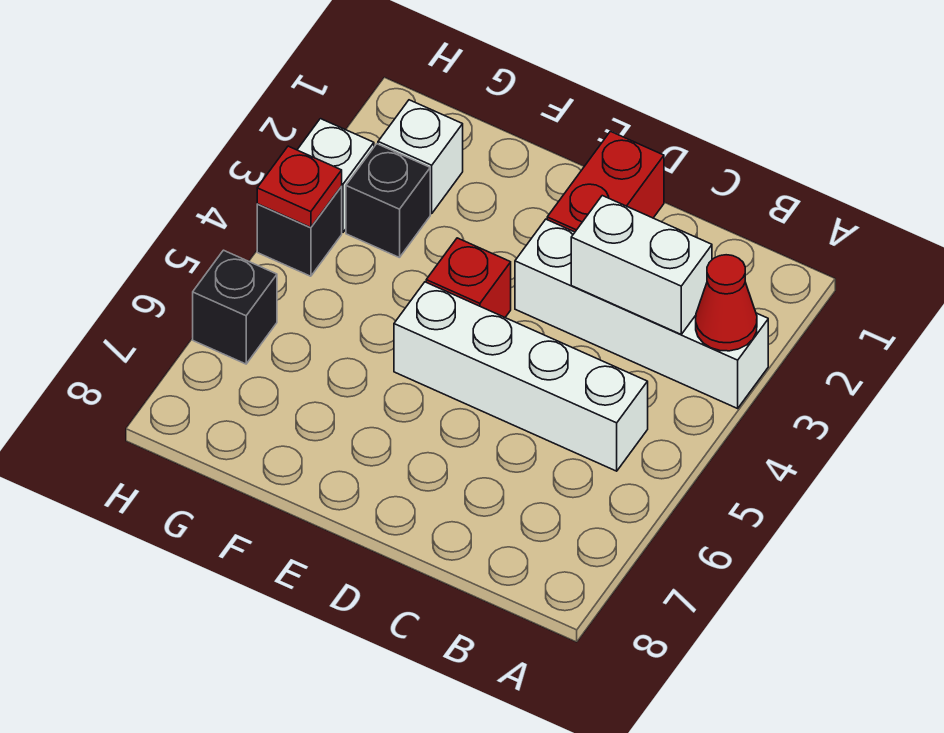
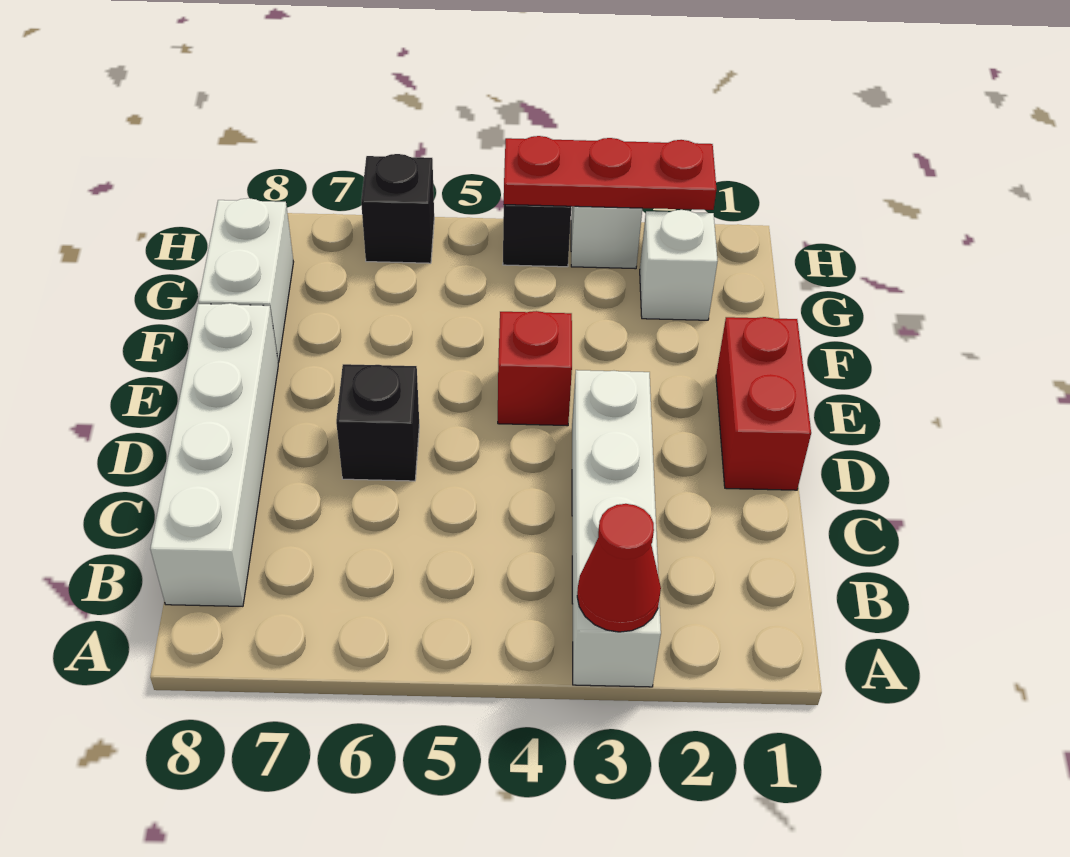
white 1x2 brick [571,196,712,334] -> white 1x2 brick moved to [198,198,293,362]
white 1x4 brick [394,282,648,471] -> white 1x4 brick moved to [150,303,278,606]
red 1x2 brick [547,131,664,232] -> red 1x2 brick turned to [716,317,811,490]
black 1x1 brick [346,144,430,258] -> black 1x1 brick moved to [336,364,419,481]
red 1x1 plate [257,146,342,227] -> red 1x3 plate [504,136,717,210]

